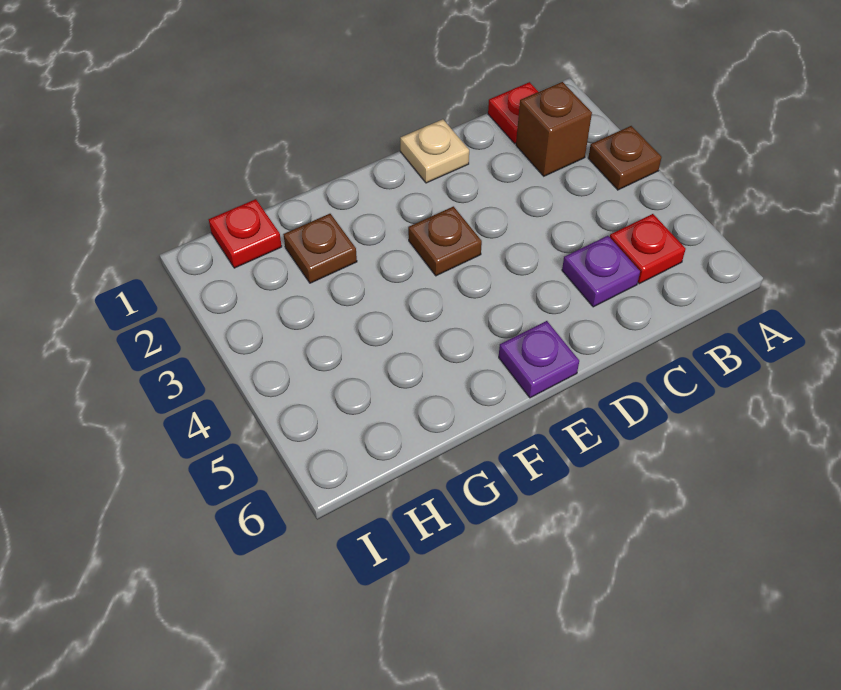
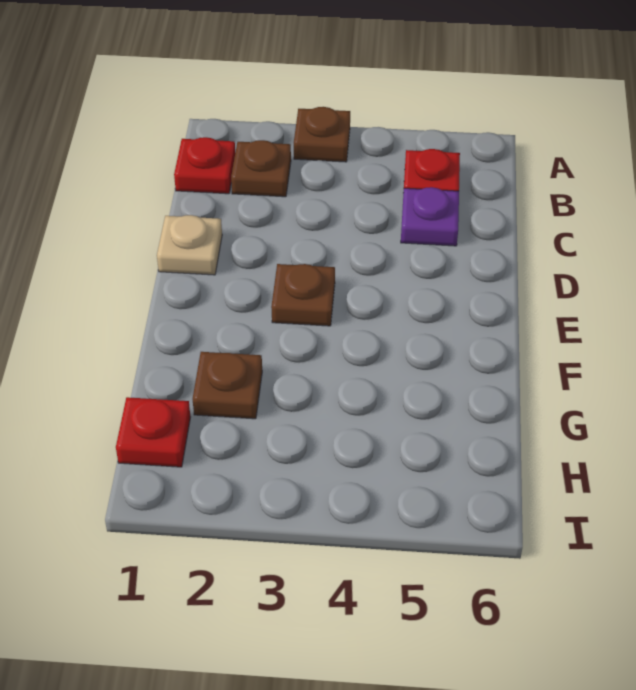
brown 1x1 brick [516,82,592,176] -> brown 1x1 plate [231,140,291,197]
purple 1x1 plate [499,321,579,398] -> none

